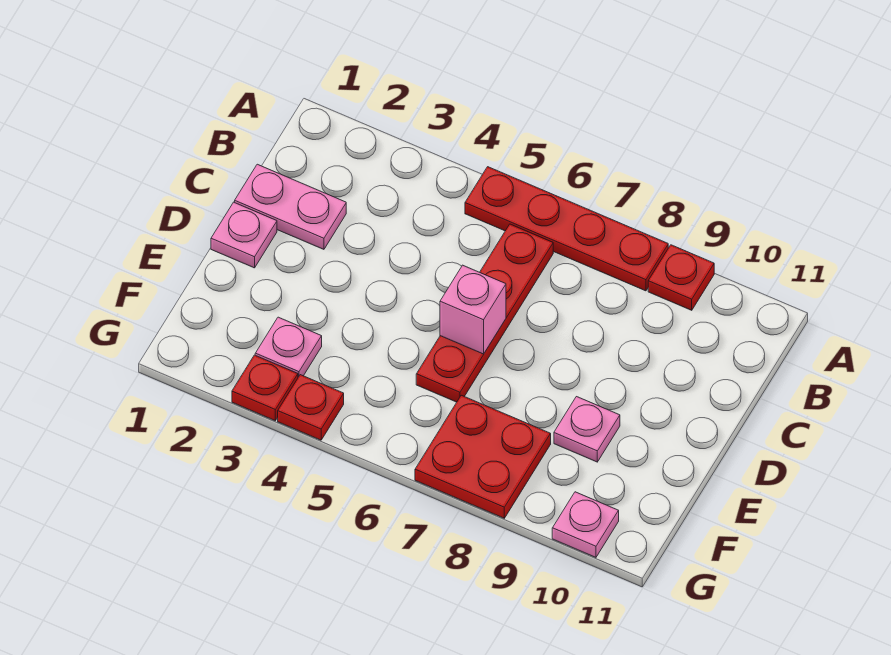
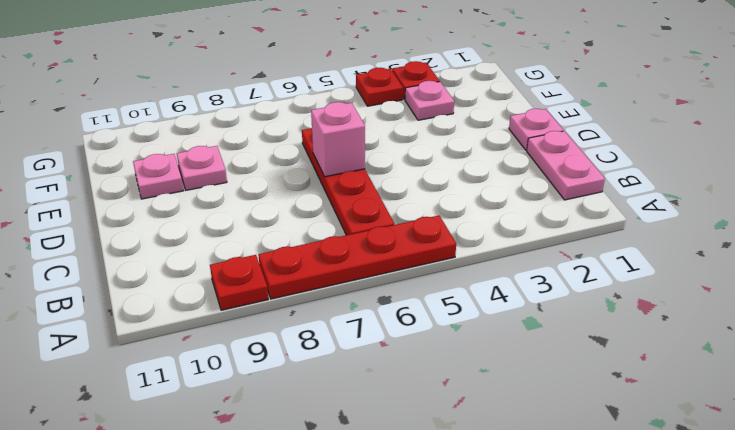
pink 1x2 plate [235,164,346,249] -> pink 1x2 plate turned to [527,131,605,200]
red 2x2 plate [415,395,551,518] -> none
pink 1x1 plate [552,492,619,557] -> pink 1x1 plate moved to [133,154,184,199]

